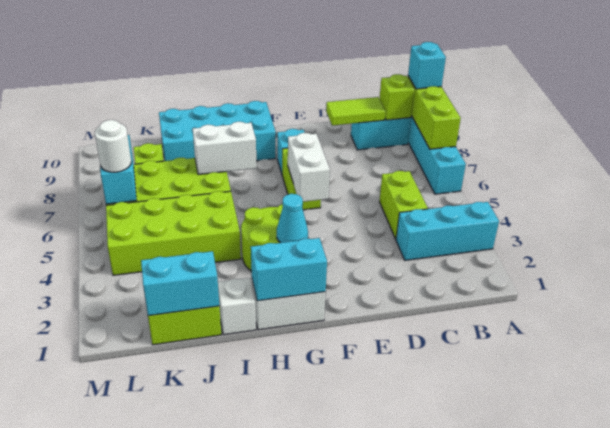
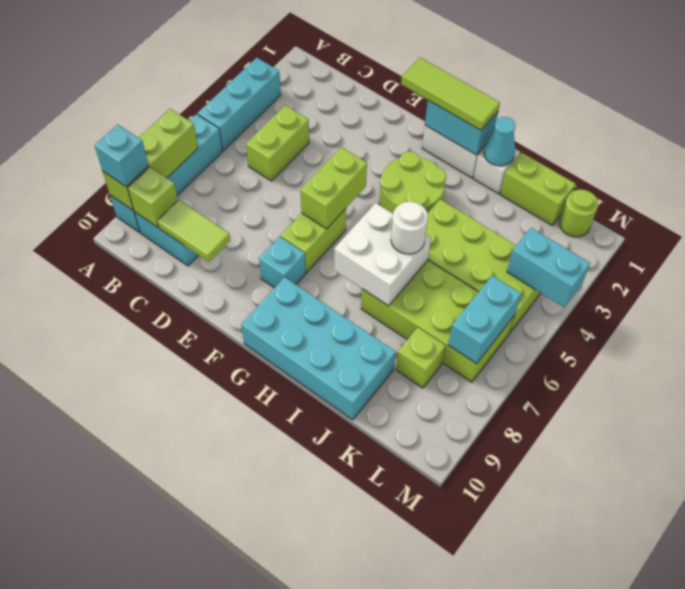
cyan 1x3 brick [396,202,499,260] -> cyan 1x3 brick turned to [197,58,281,150]
none -> lime 1x3 tile [401,58,500,130]
white 1x2 brick [288,133,330,202] -> lime 1x2 brick [300,147,367,229]
cyan 1x1 cone [277,194,308,243] -> cyan 1x1 cone moved to [484,117,515,166]
white 1x2 brick [193,122,257,175] -> white 2x2 brick [334,203,431,306]
cyan 1x2 brick [141,251,219,316] -> cyan 1x2 brick moved to [507,228,590,307]
none -> lime 1x1 round brick [560,189,598,237]
white 1x1 round brick [95,120,131,172] -> white 1x1 round brick moved to [391,202,428,254]

